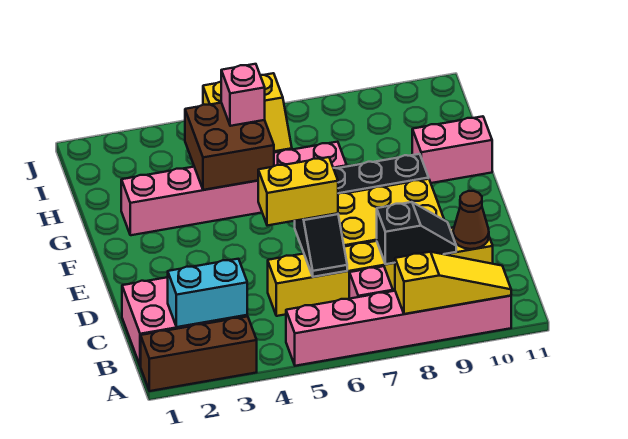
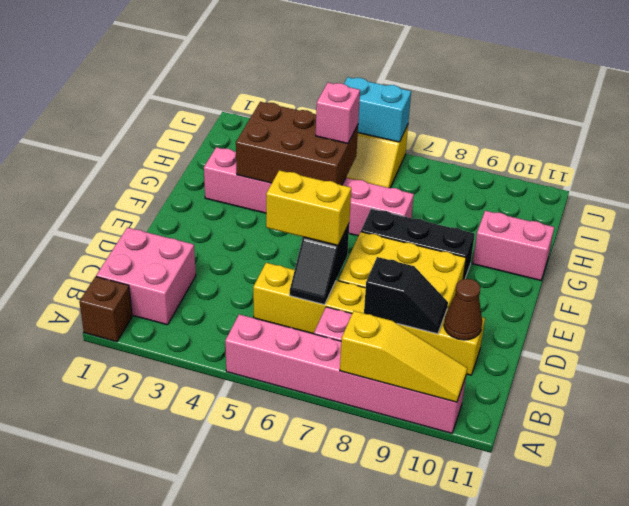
brown 1x3 brick [141,316,257,391] -> brown 1x1 brick [79,277,132,342]
cyan 1x2 brick [168,259,247,327] -> cyan 1x2 brick moved to [344,77,411,142]
brown 2x2 brick [185,103,274,190] -> brown 2x3 brick [236,102,358,185]

